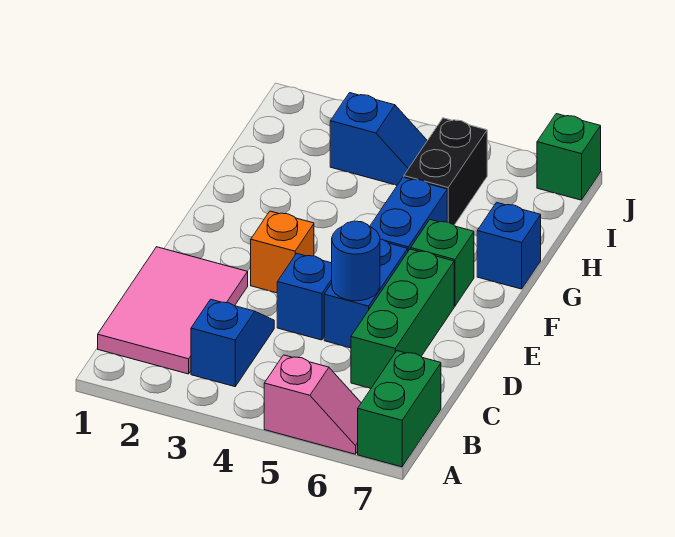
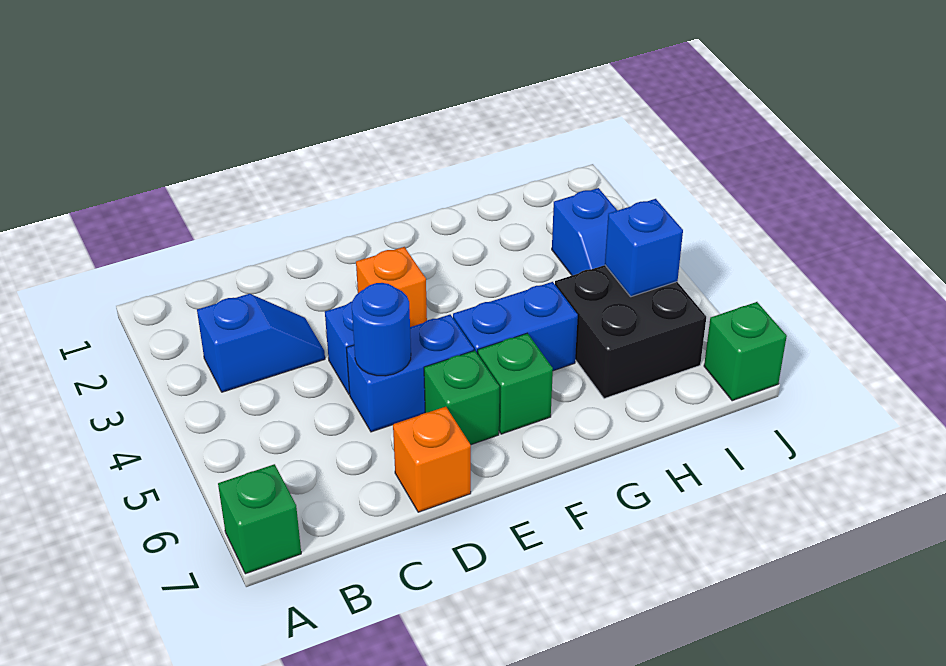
pink 1x2 slope [264,355,361,454] -> none
green 1x2 brick [358,351,441,467] -> green 1x1 brick [218,464,301,574]
pink 2x3 tile [98,247,248,374] -> none
green 1x3 brick [351,249,454,388] -> green 1x1 brick [424,351,499,445]
none -> orange 1x1 brick [393,407,471,512]
blue 1x1 brick [477,203,541,289] -> blue 1x1 brick moved to [605,199,683,297]
black 1x2 brick [404,118,487,225] -> black 2x2 brick [555,265,706,399]

